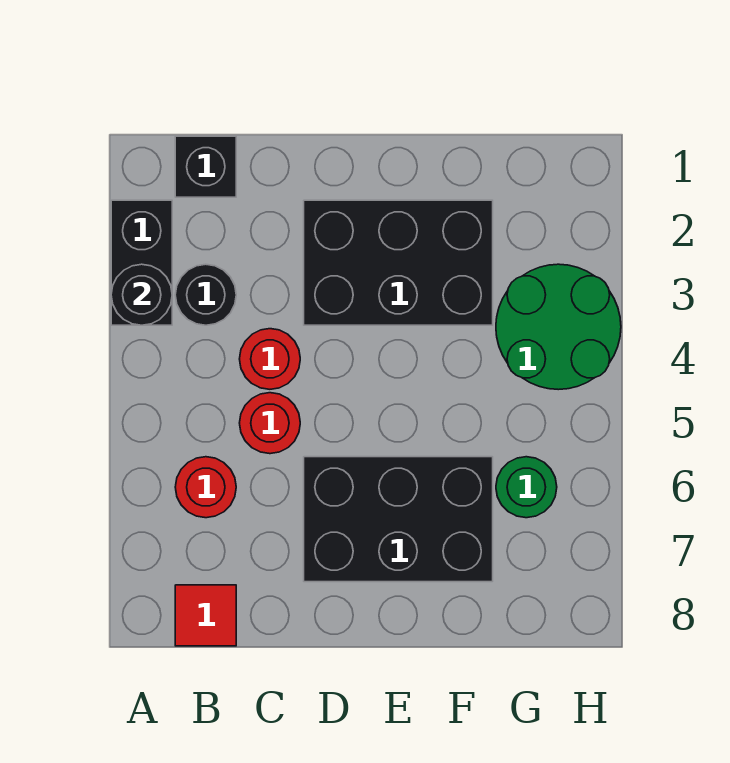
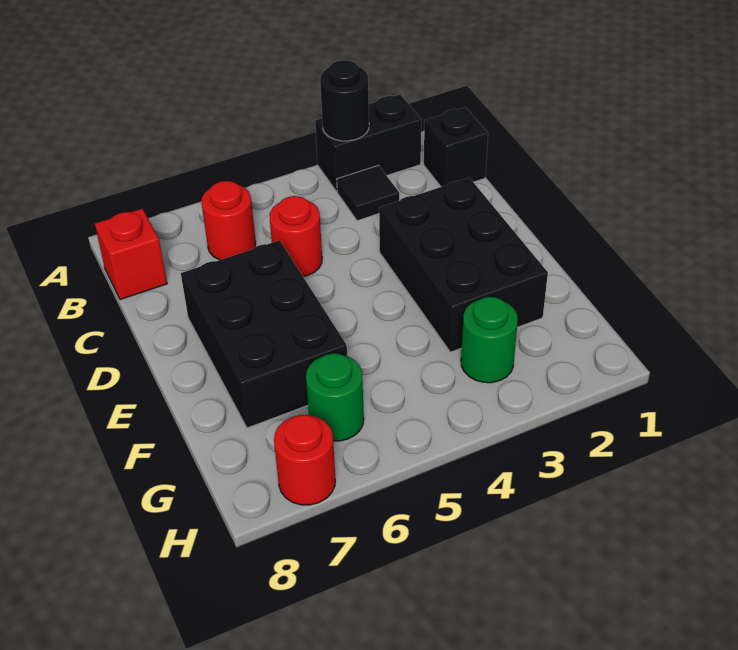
black 1x1 round brick [175,264,236,325] -> black 1x1 tile [337,165,399,221]
red 1x1 tile [175,585,236,646] -> red 1x1 brick [95,209,167,300]
red 1x1 round brick [240,329,300,389] -> red 1x1 round brick moved to [274,415,335,505]
green 2x2 round brick [496,264,621,390] -> green 1x1 round brick [461,297,518,383]

